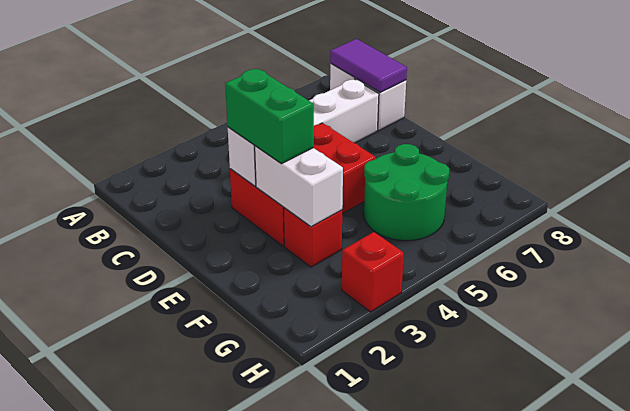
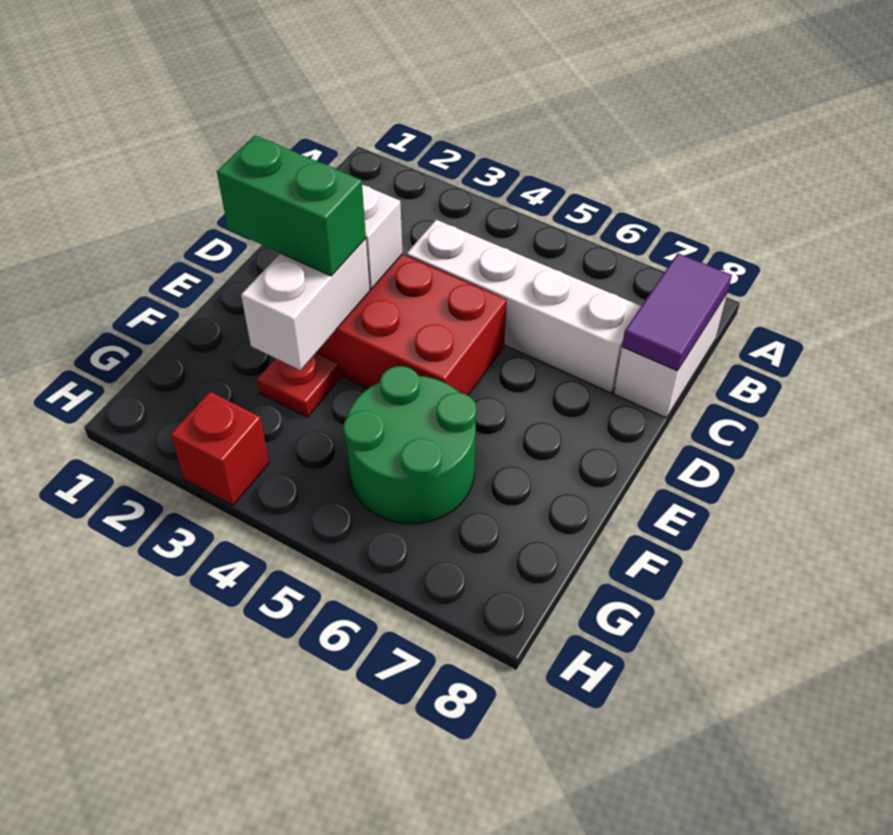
green 1x2 brick [225,69,314,164] -> green 1x2 brick turned to [217,135,366,276]
red 1x1 brick [284,208,342,267] -> red 1x1 plate [257,353,340,417]

